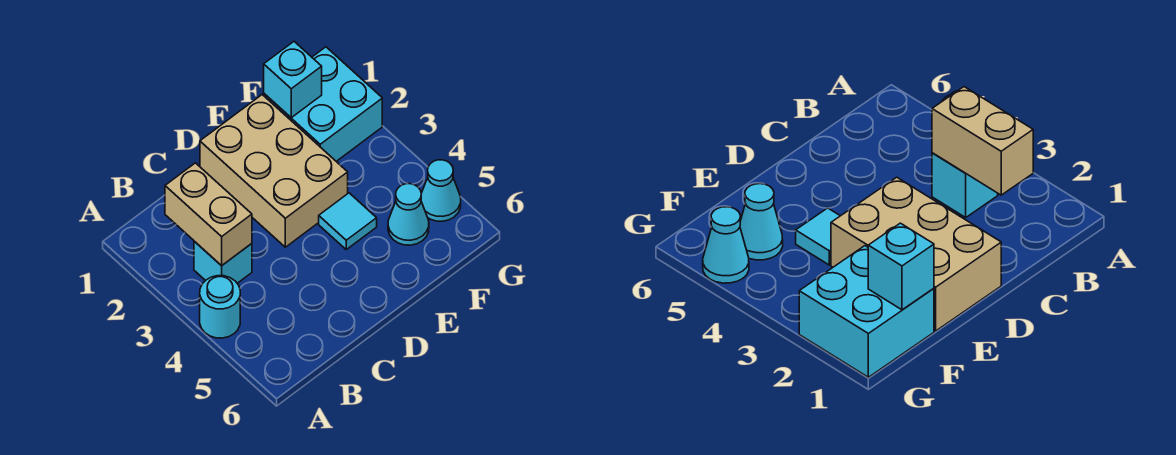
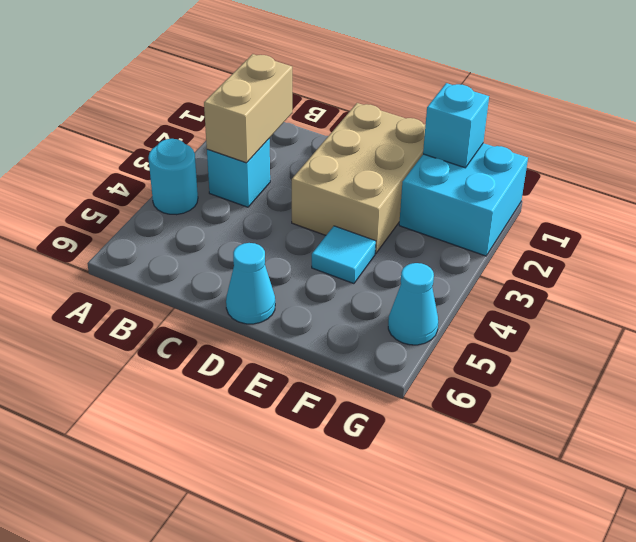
cyan 1x1 cone [388,184,429,245] -> cyan 1x1 cone moved to [226,243,275,324]

